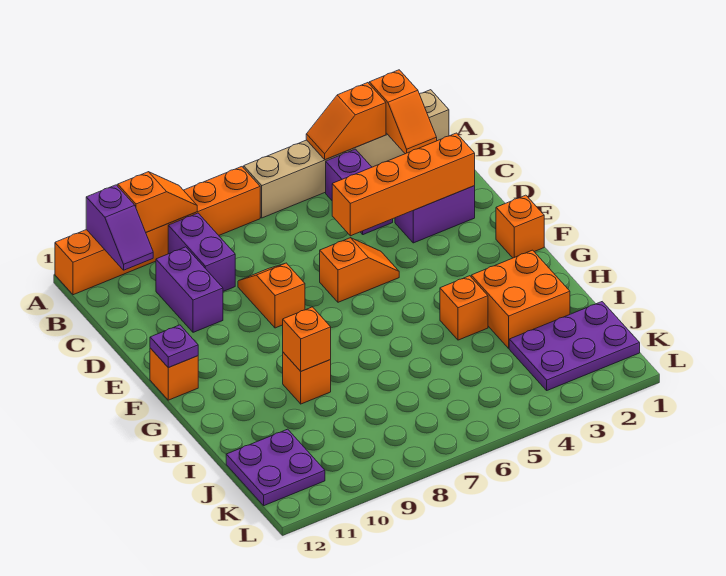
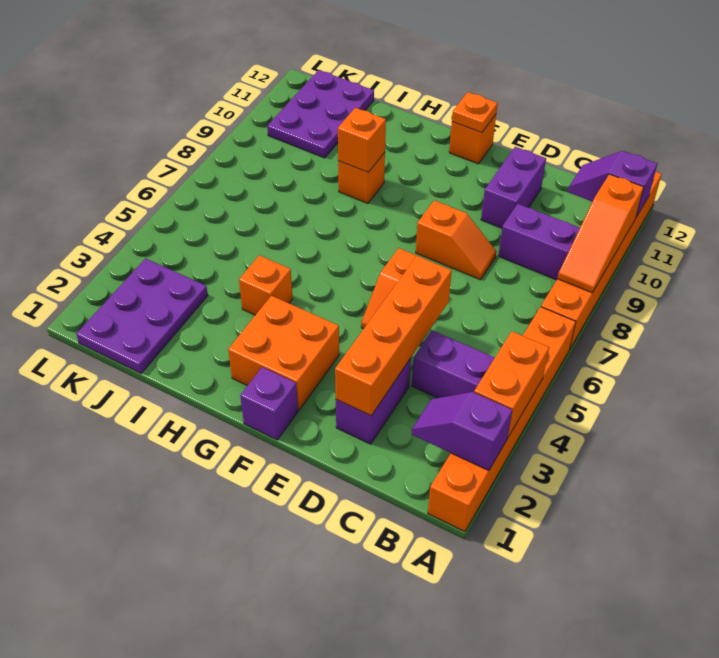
tan 1x6 brick [244,90,449,218] -> orange 1x6 brick [428,307,576,532]
orange 1x2 slope [369,70,437,154] -> purple 1x2 slope [412,392,512,471]
orange 1x2 slope [306,83,386,160] -> orange 1x2 brick [474,331,549,438]
orange 1x2 slope [118,172,197,232] -> orange 1x3 slope [557,174,644,293]
purple 1x2 brick [156,247,223,332] -> purple 1x2 brick turned to [481,147,546,228]
orange 1x1 brick [496,195,544,258] -> purple 1x1 brick [240,367,298,440]
purple 1x1 plate [150,325,198,368] -> orange 1x1 plate [452,92,498,133]
orange 2x2 brick [471,250,570,348] -> orange 2x2 brick moved to [228,296,339,410]
purple 2x2 plate [226,429,325,506] -> purple 2x3 plate [267,70,374,158]

